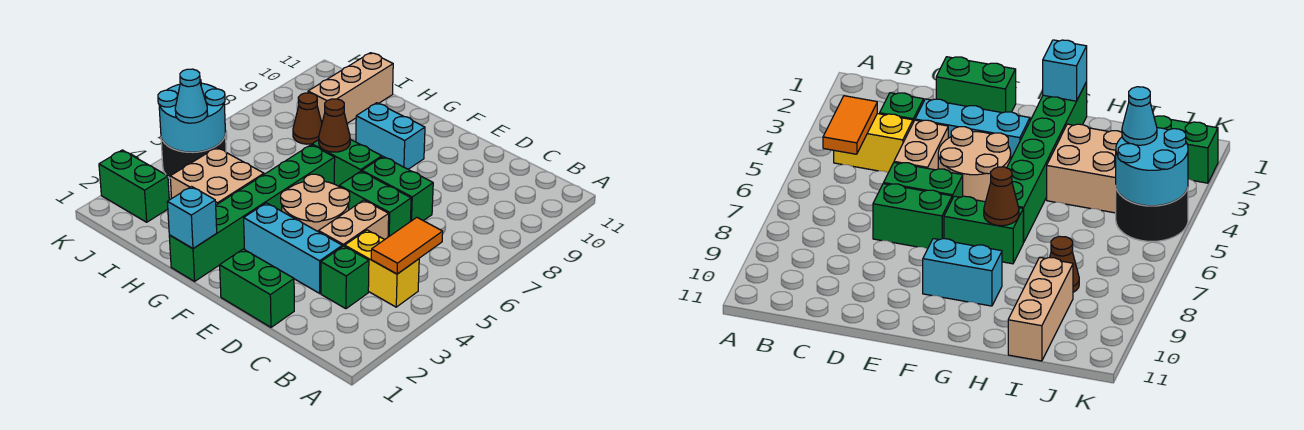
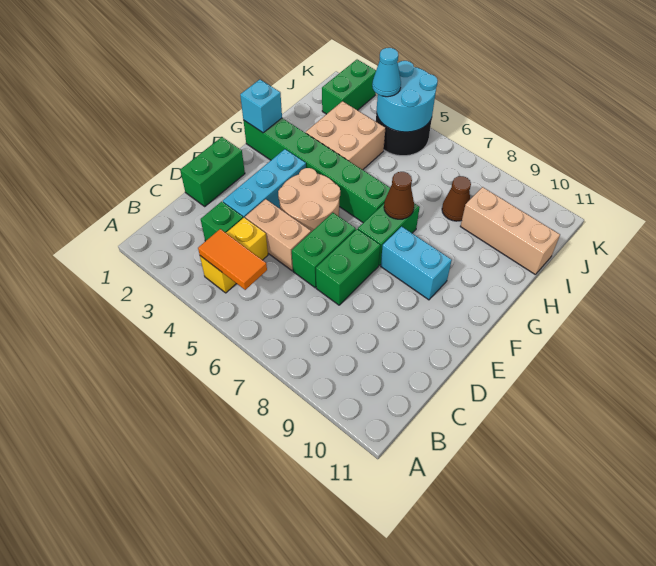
cyan 1x2 brick [356,103,425,169] -> cyan 1x2 brick turned to [381,226,452,300]

